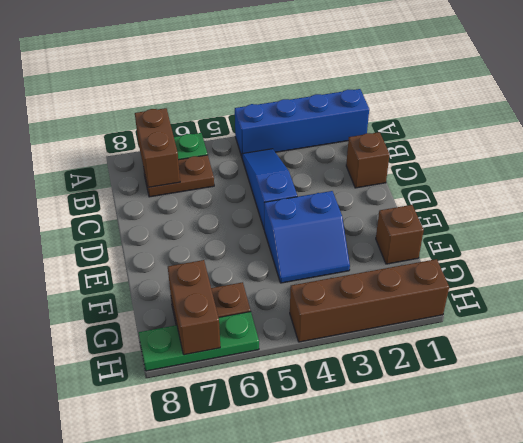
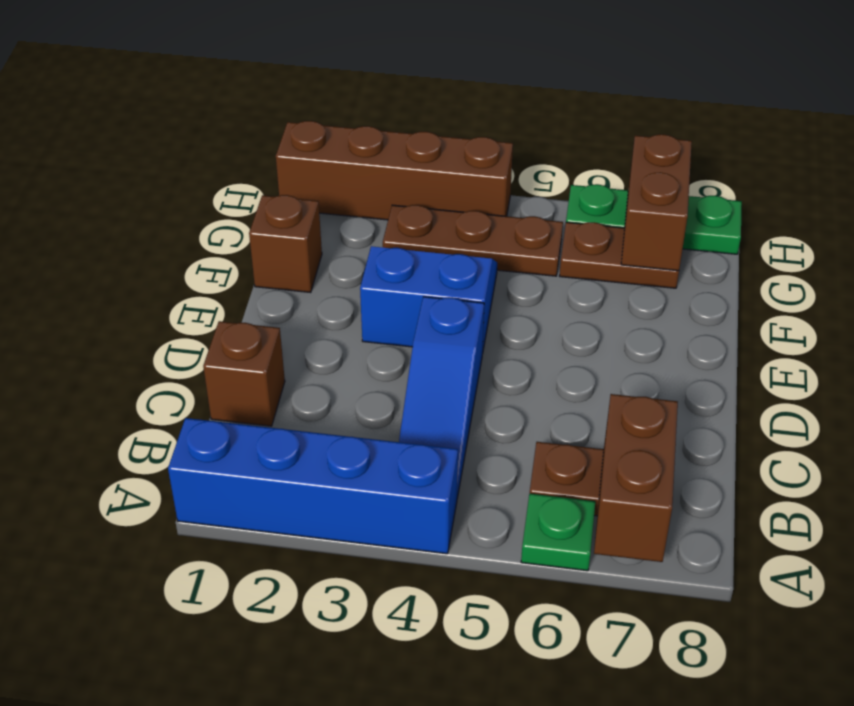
none -> brown 1x3 plate [383,205,563,276]

